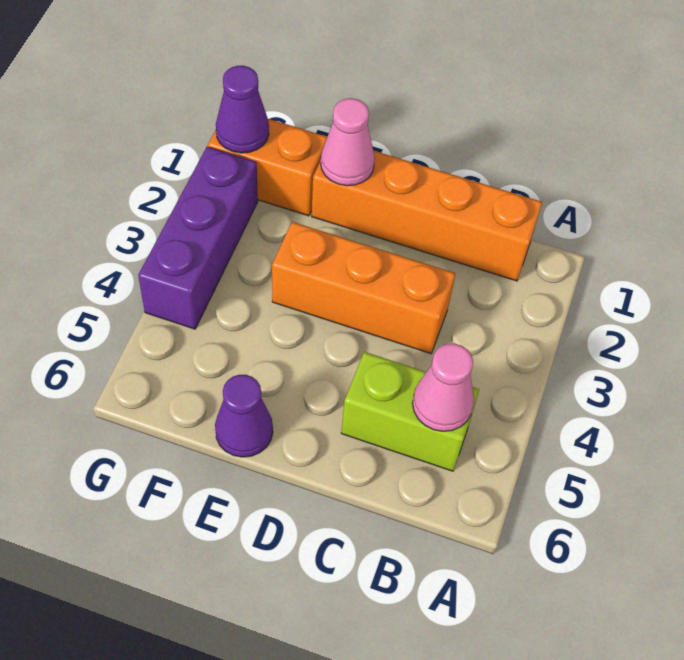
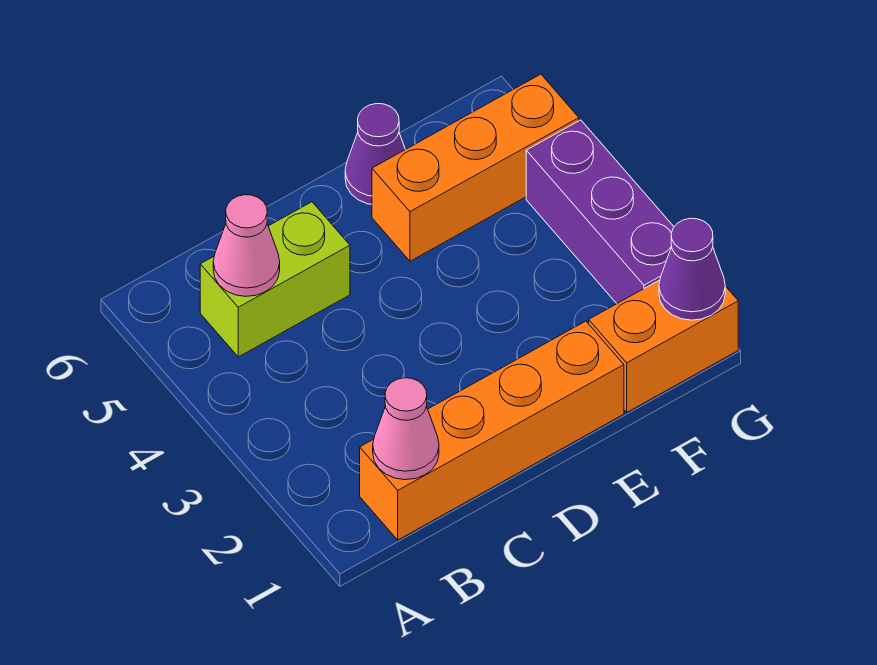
orange 1x3 brick [272,222,456,354] -> orange 1x3 brick moved to [372,74,579,261]
pink 1x1 cone [321,98,375,186] -> pink 1x1 cone moved to [373,378,439,480]

